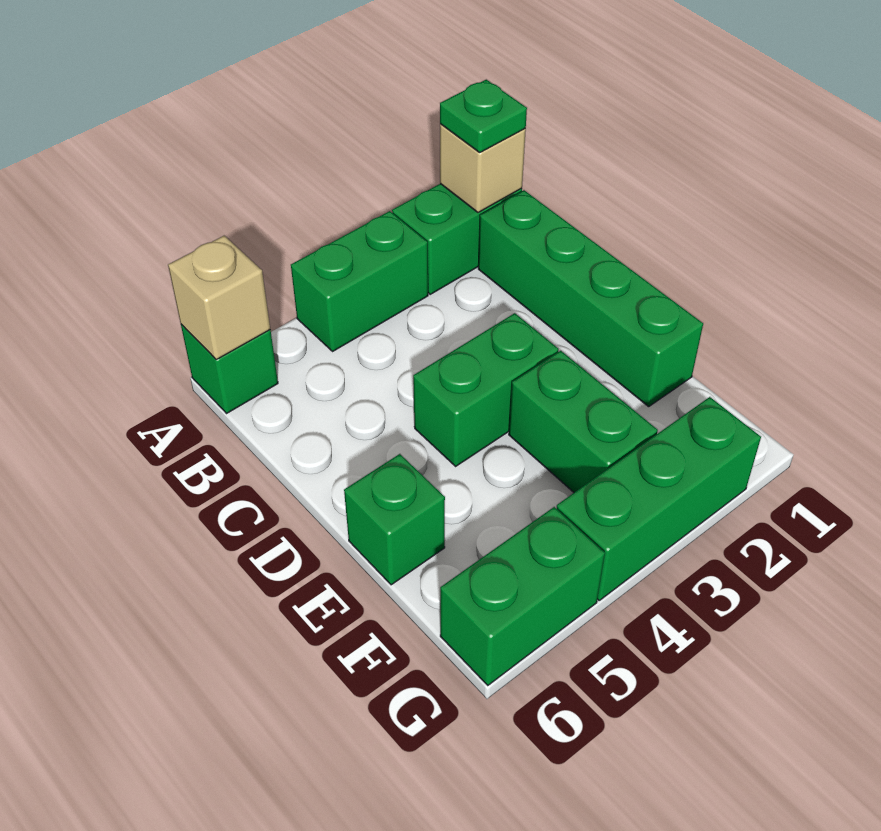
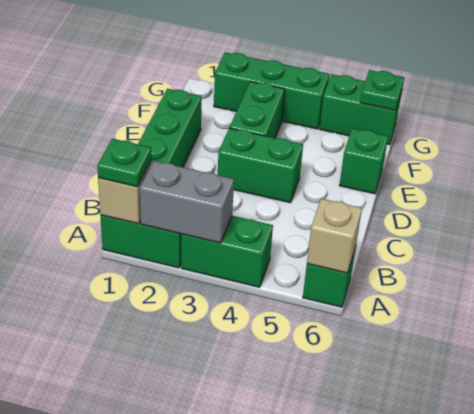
none -> grey 1x2 brick [140,161,234,243]
none -> green 1x1 plate [360,70,404,110]

